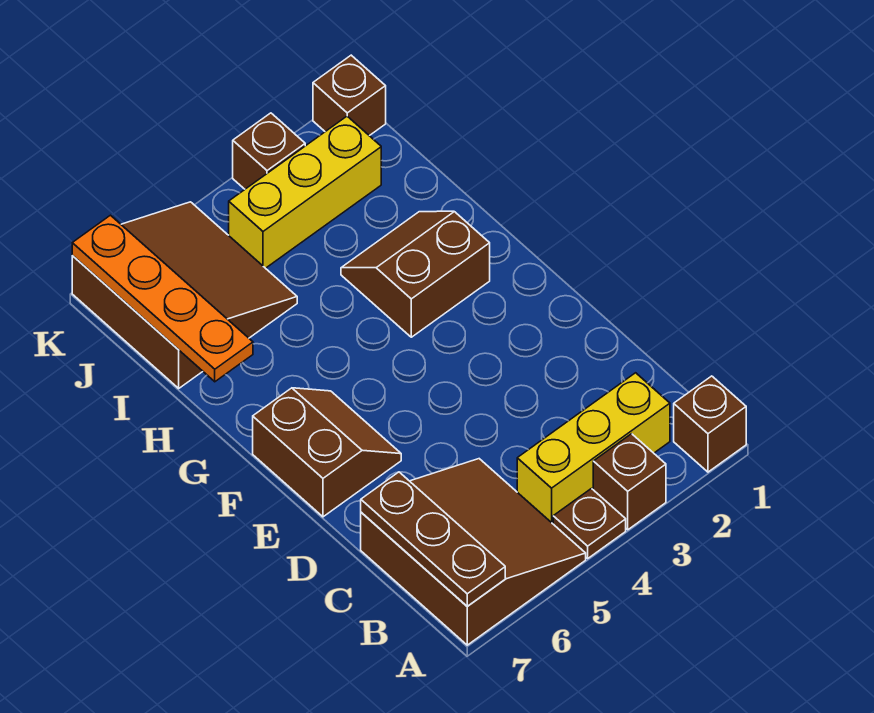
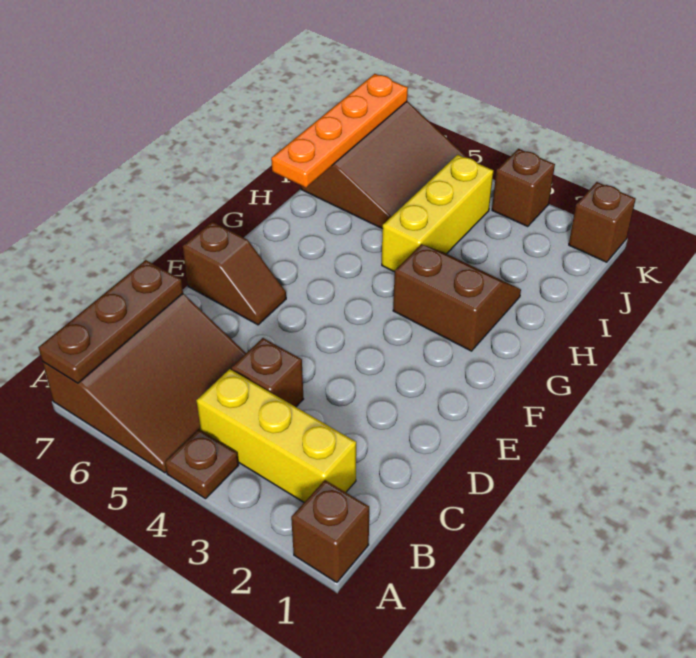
brown 1x1 brick [593,434,666,530] -> brown 1x1 brick moved to [231,338,303,407]
brown 2x2 slope [253,388,401,517] -> brown 1x2 slope [182,222,286,325]
yellow 1x3 brick [229,116,381,268] -> yellow 1x3 brick turned to [382,155,493,272]

